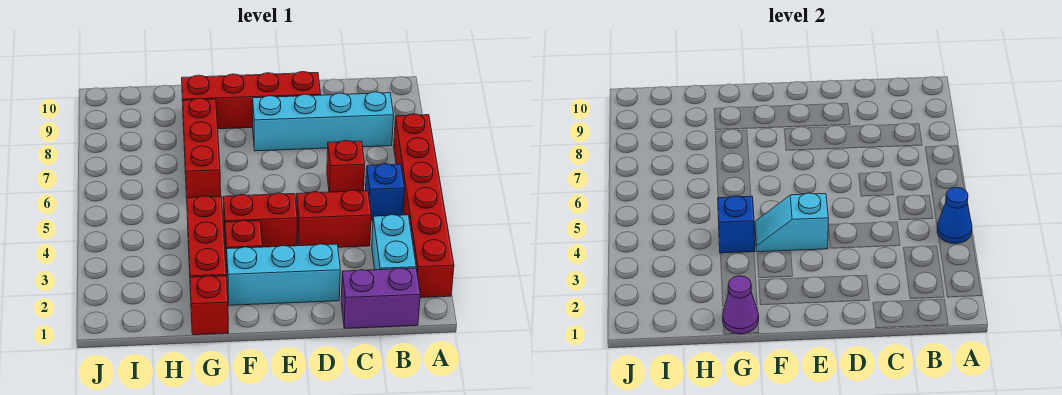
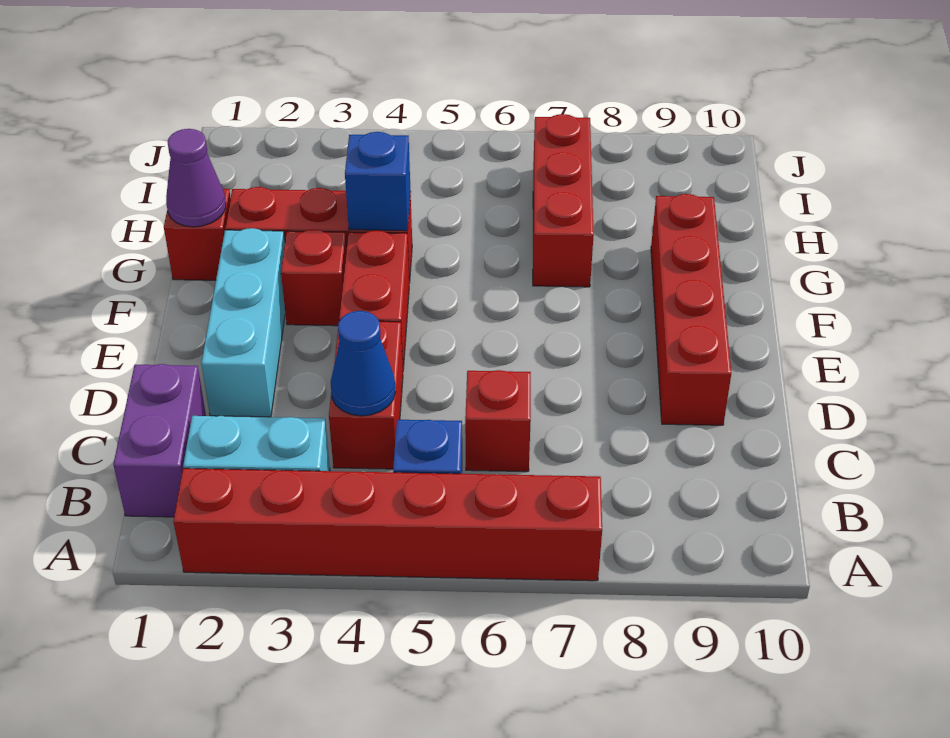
blue 1x1 cone [937,187,972,244] -> blue 1x1 cone moved to [331,311,396,416]
cyan 1x4 brick [253,92,394,151] -> none
cyan 1x2 slope [755,193,828,252] -> none
red 1x3 brick [183,98,221,198] -> red 1x3 brick turned to [533,114,594,287]

